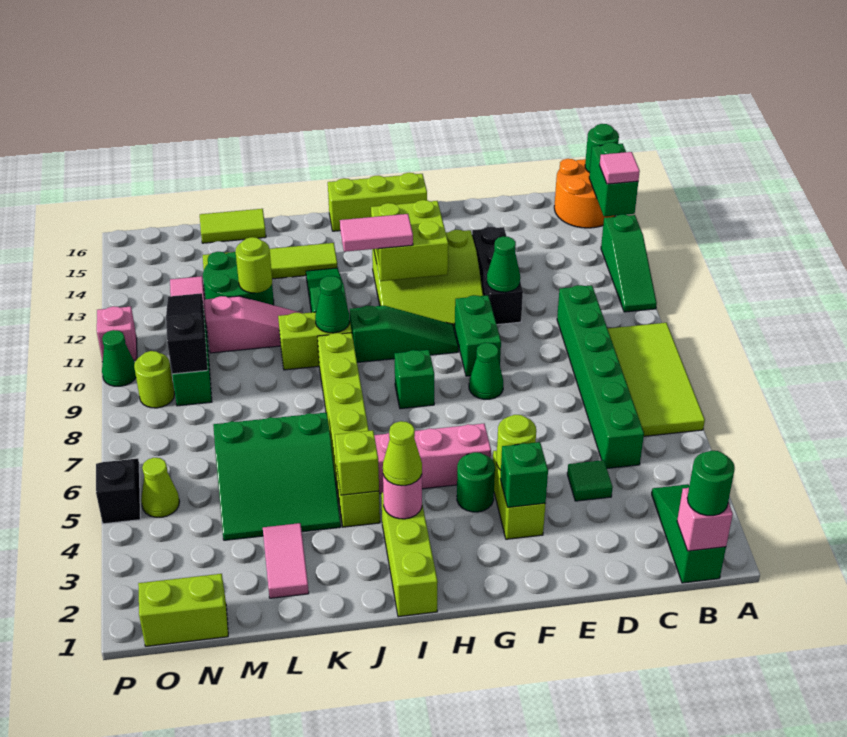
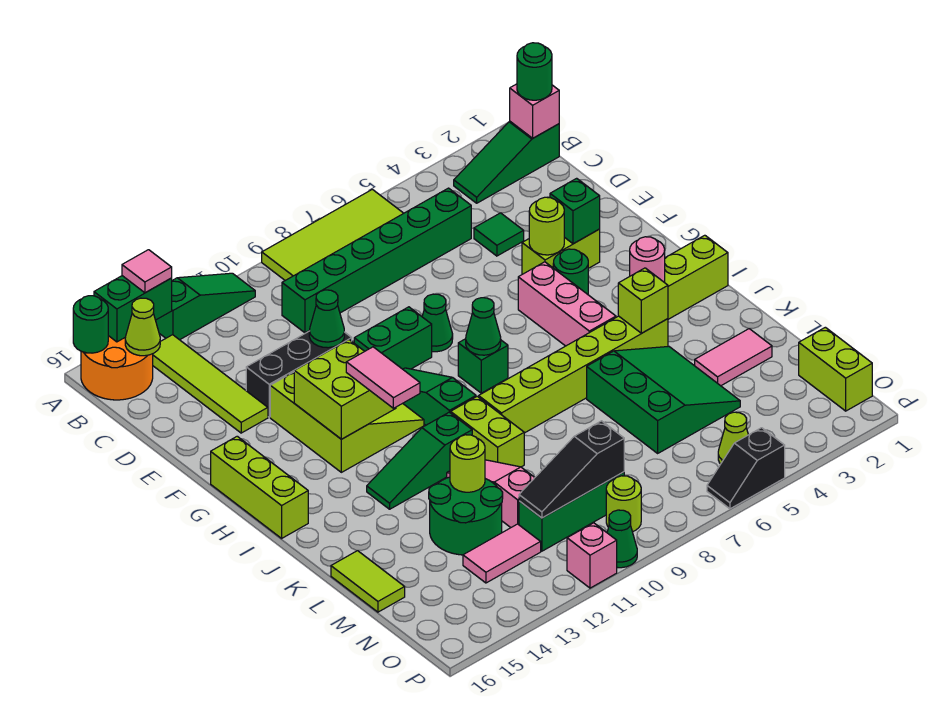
lime 1x1 cone [383,421,422,486] -> lime 1x1 cone moved to [125,298,160,356]
green 1x1 cone [315,276,350,333] -> green 1x1 cone moved to [466,298,501,355]
lime 1x4 tile [203,243,338,279] -> lime 1x4 tile moved to [153,335,268,433]

